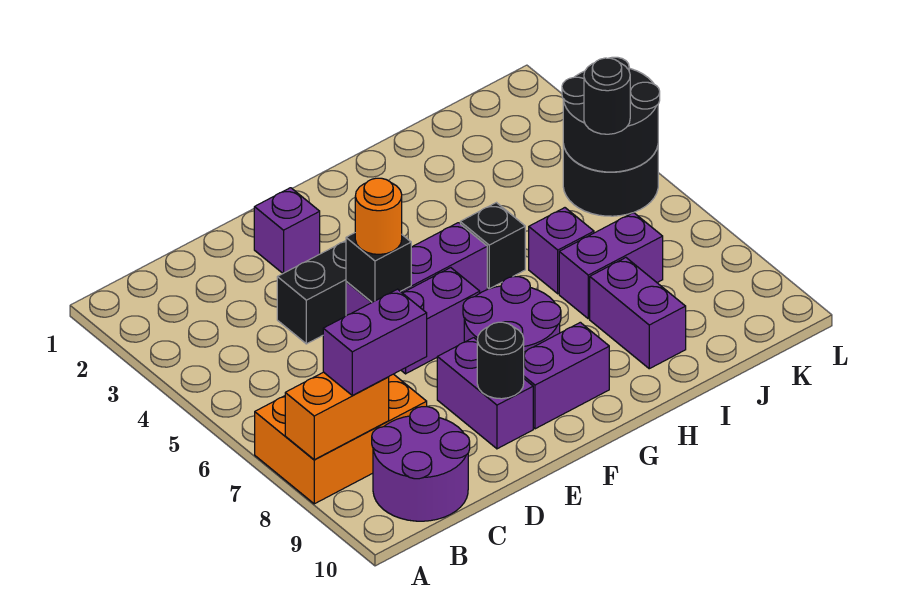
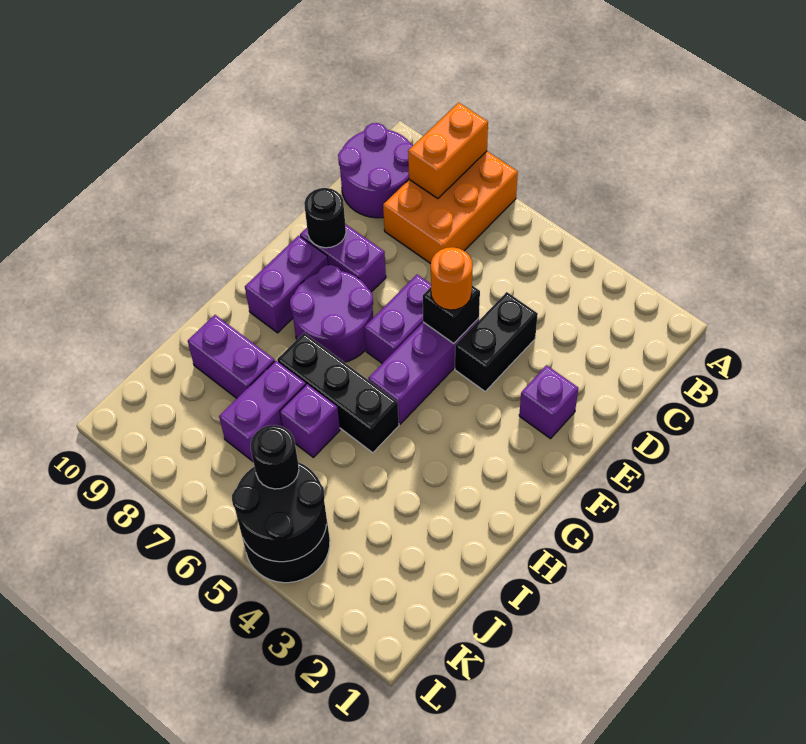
purple 1x2 brick [323,289,427,395] -> none
black 1x1 brick [460,203,525,289] -> black 1x3 brick [277,333,399,453]

